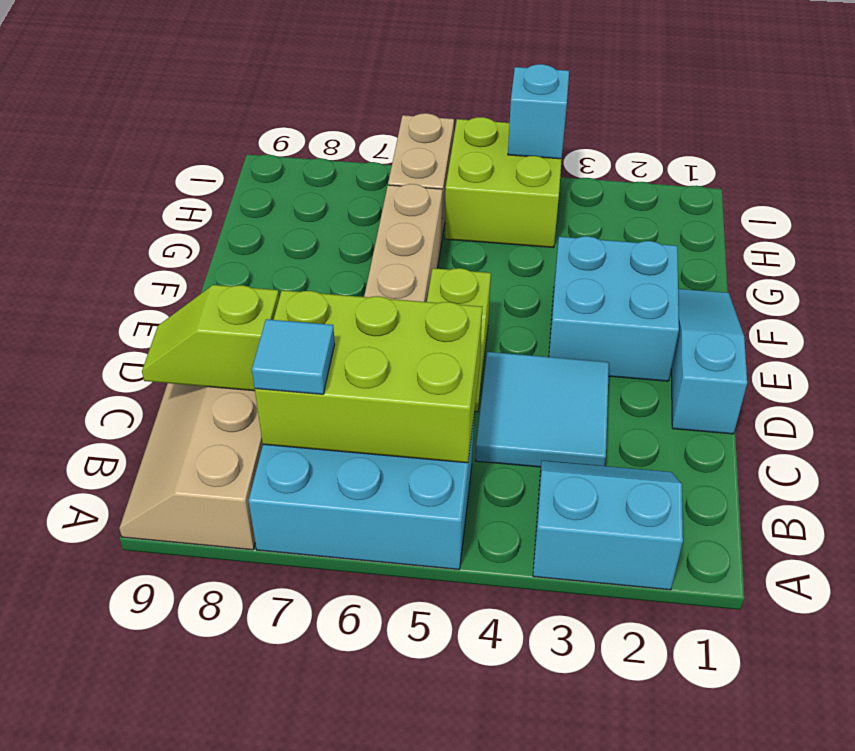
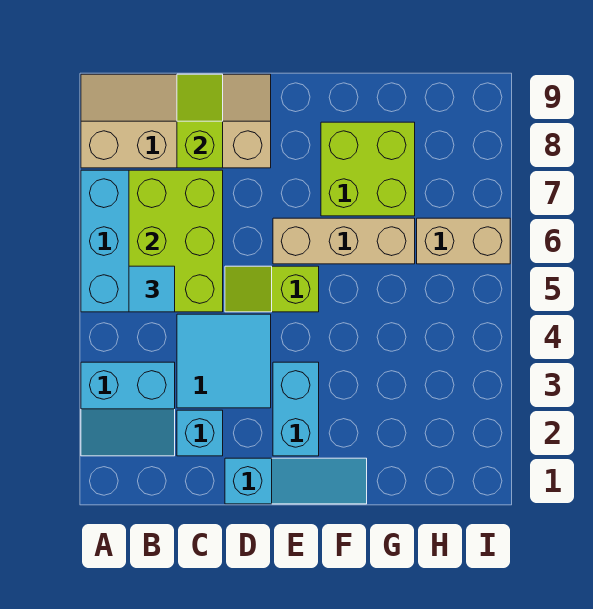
cyan 2x2 slope [533,461,683,590] -> cyan 2x2 slope turned to [81,362,175,456]
cyan 1x1 tile [252,319,335,394] -> cyan 1x1 tile moved to [129,266,175,312]
cyan 2x2 brick [549,236,679,381] -> cyan 1x2 brick [273,362,319,456]
lime 2x2 brick [445,117,562,248] -> lime 2x2 brick moved to [321,122,415,216]
cyan 1x1 brick [508,64,569,159] -> cyan 1x1 brick moved to [177,410,223,456]

